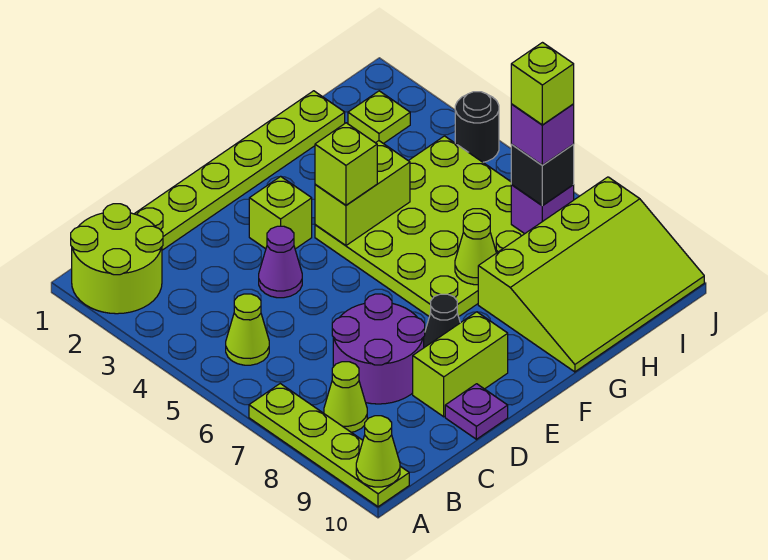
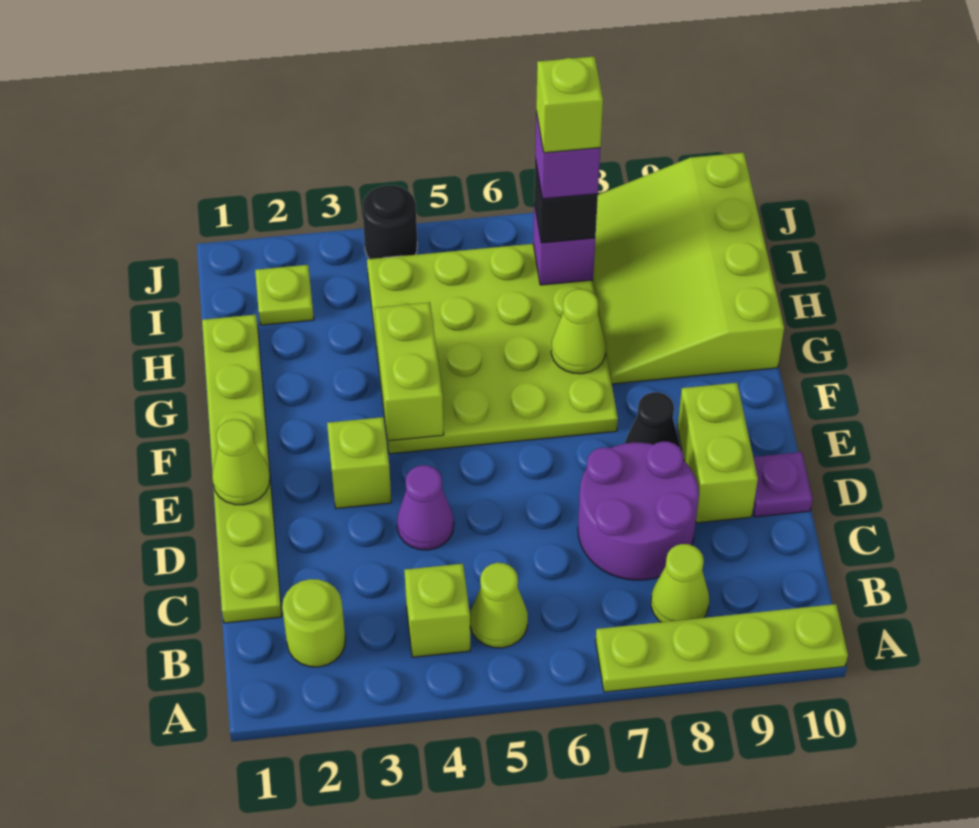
lime 2x2 round brick [71,204,163,314] -> lime 1x1 round brick [282,579,345,667]
lime 1x1 cone [356,416,400,487] -> lime 1x1 cone moved to [212,419,270,505]
lime 1x1 brick [315,123,377,205] -> lime 1x1 brick moved to [404,564,470,657]
lime 3x4 slope [478,177,704,372] -> lime 3x4 slope turned to [593,153,784,384]

